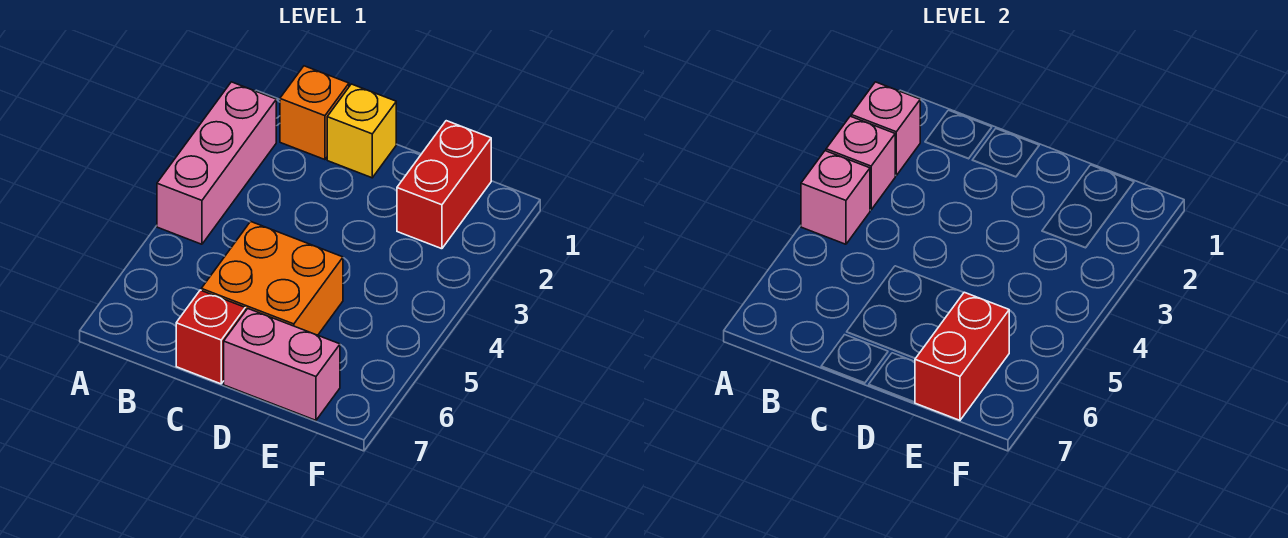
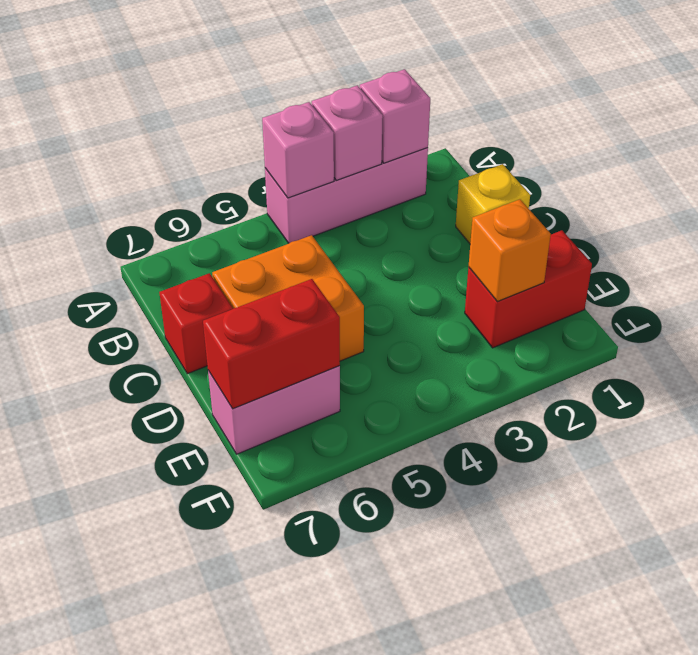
orange 1x1 brick [280,66,349,160] -> orange 1x1 brick moved to [468,199,551,302]
pink 1x2 brick [224,309,340,420] -> pink 1x2 brick turned to [208,366,340,454]

